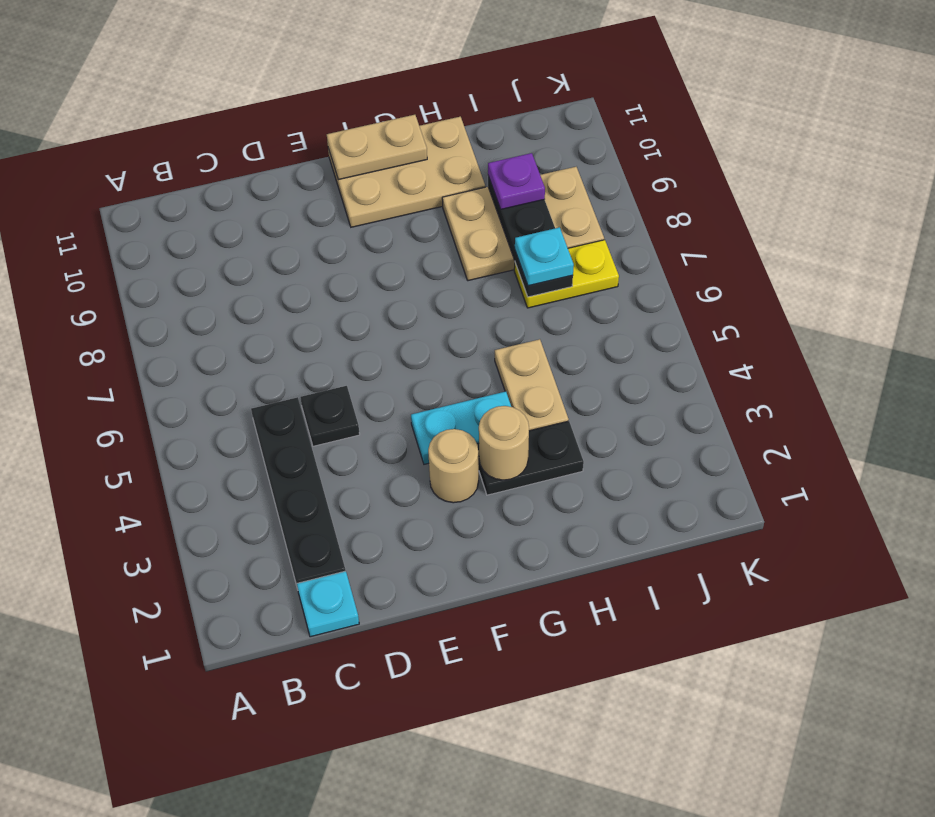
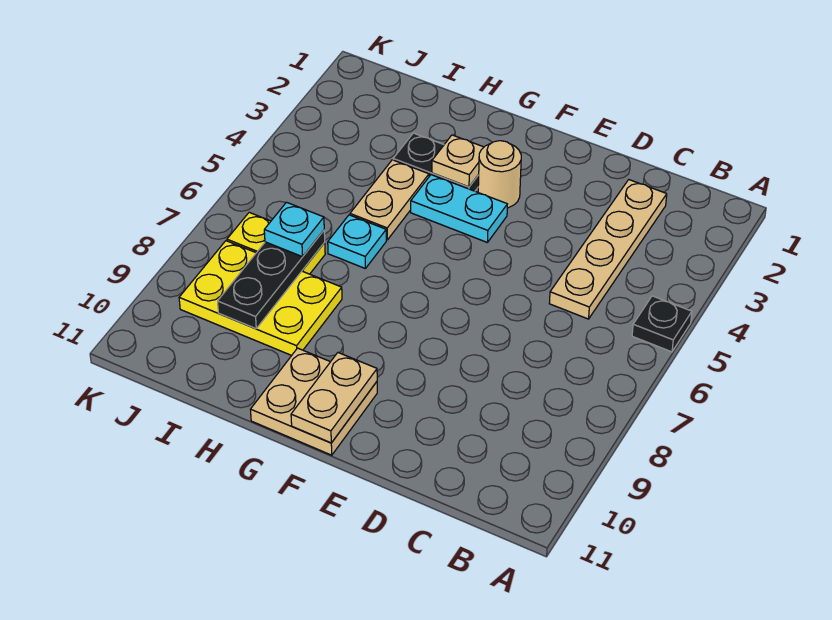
cyan 1x1 plate [297,571,359,637] -> cyan 1x1 plate moved to [328,215,386,269]
black 1x4 plate [251,397,346,589] -> tan 1x4 plate [549,180,667,319]
black 1x1 plate [300,386,360,446] -> black 1x1 plate moved to [632,296,692,352]
tan 2x3 plate [328,117,485,227] -> tan 2x2 plate [250,348,377,455]
tan 1x2 plate [327,115,427,180] -> tan 1x2 plate turned to [291,353,377,443]
tan 1x1 round brick [479,406,529,480] -> tan 1x1 plate [432,135,484,187]
tan 2x3 plate [442,167,604,281] -> yellow 2x3 plate [179,241,342,355]
purple 1x1 plate [488,153,545,209] -> none

